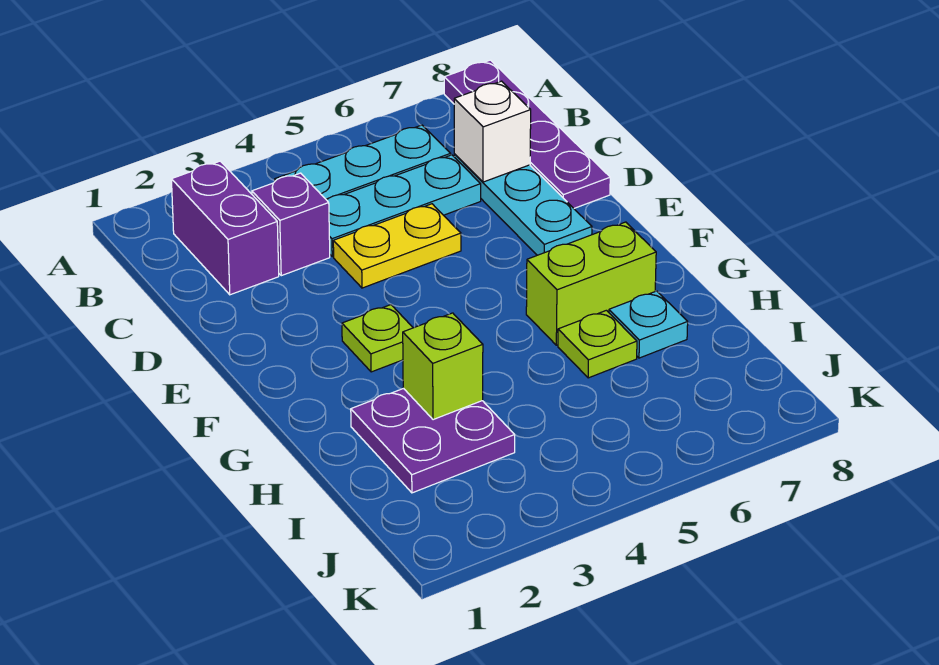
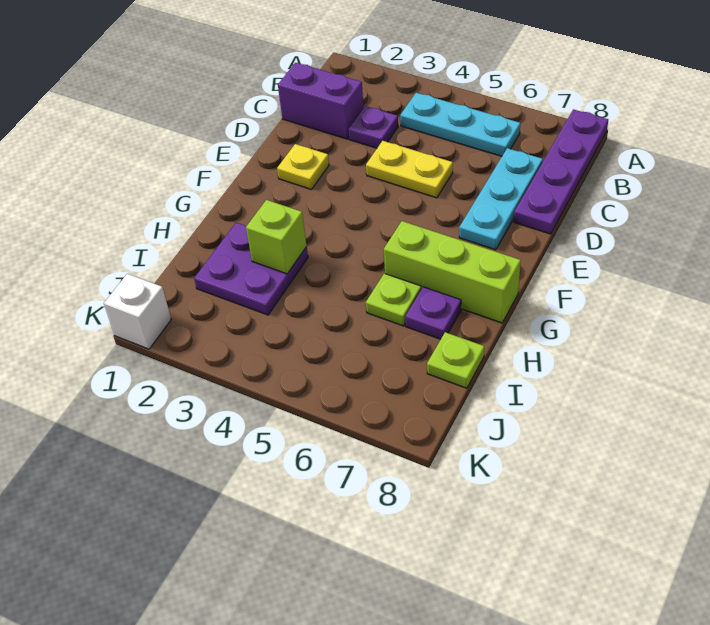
purple 1x2 brick [171,161,279,295] -> purple 1x2 brick turned to [278,63,364,139]
purple 1x1 brick [252,173,330,276] -> purple 1x1 plate [349,106,398,148]
cyan 1x3 plate [327,155,481,257] -> none
white 1x1 brick [454,81,531,182] -> white 1x1 brick moved to [104,274,171,349]
none -> yellow 1x1 plate [277,144,329,190]
lime 1x1 plate [342,305,413,372] -> lime 1x1 plate moved to [427,332,484,388]
lime 1x2 brick [526,222,656,345] -> lime 1x3 brick [384,221,521,323]
cyan 1x1 plate [609,291,688,358] -> purple 1x1 plate [405,287,461,339]

